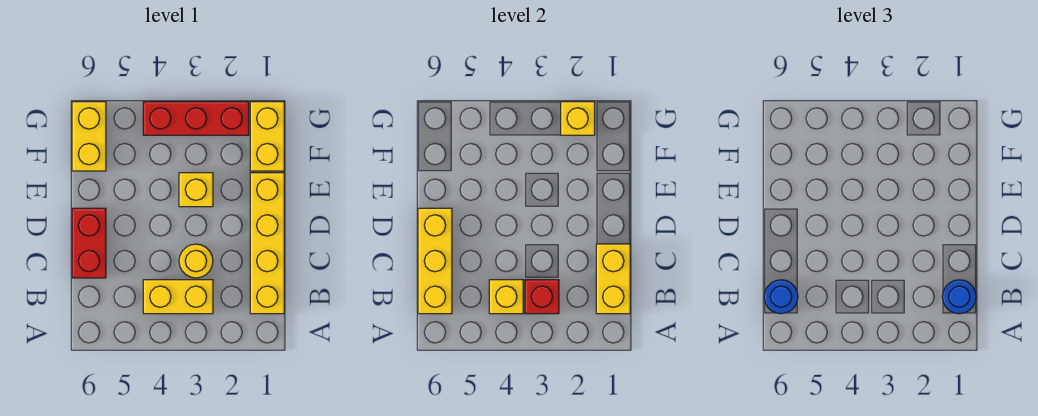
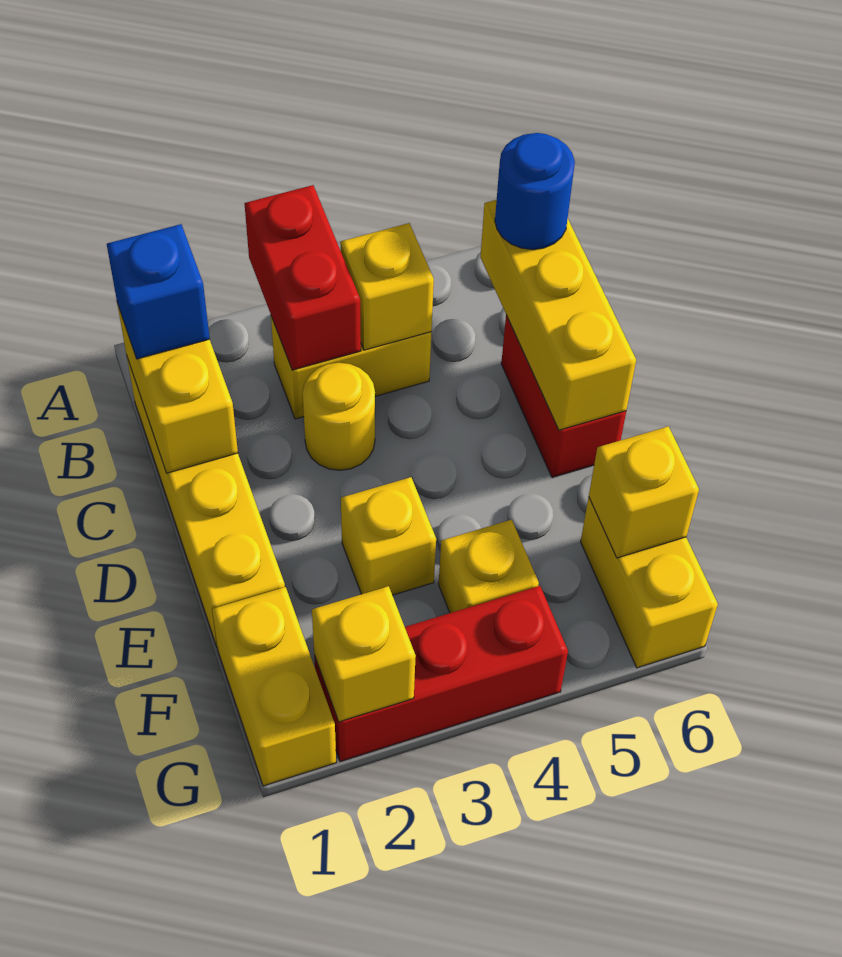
blue 1x1 round brick [942,280,976,314] -> blue 1x1 brick [107,224,210,359]
red 1x1 brick [525,280,559,314] -> red 1x2 brick [245,185,361,370]
none -> yellow 1x1 brick [439,520,539,613]
none -> yellow 1x1 brick [589,426,699,558]

